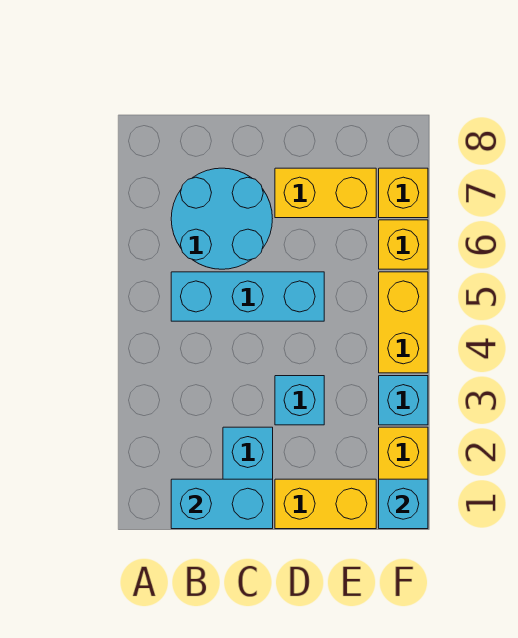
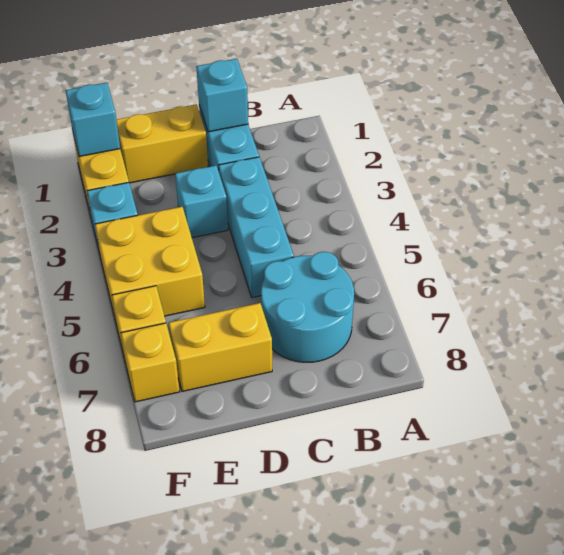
cyan 1x2 brick [171,479,273,529] -> cyan 1x1 brick [196,59,248,132]
cyan 1x3 brick [171,272,324,321] -> cyan 1x3 brick turned to [219,157,294,298]
yellow 1x2 brick [379,272,428,373] -> yellow 2x2 brick [95,207,205,321]

